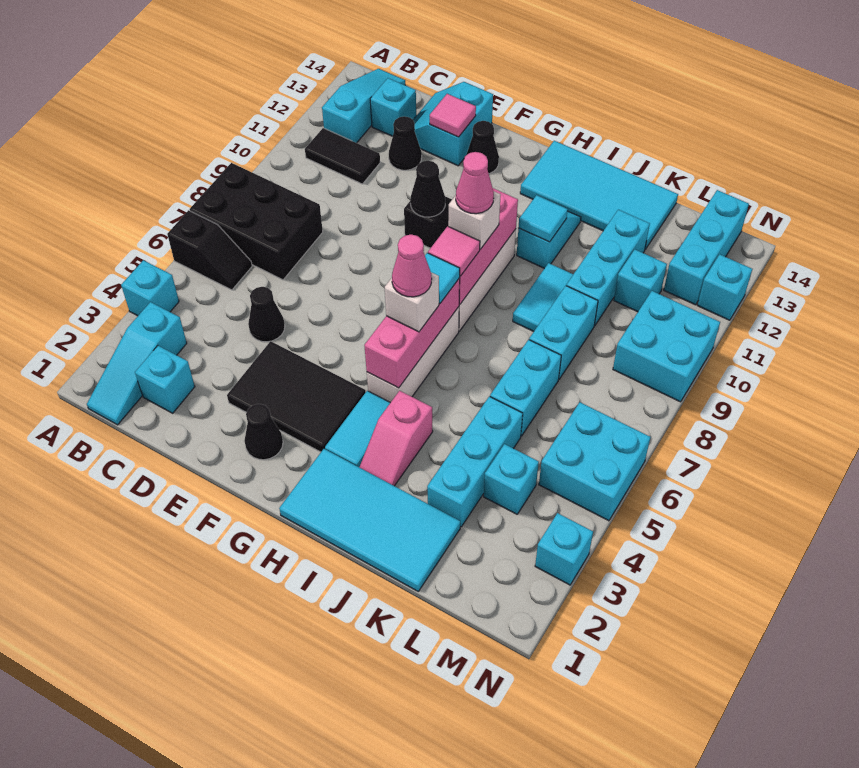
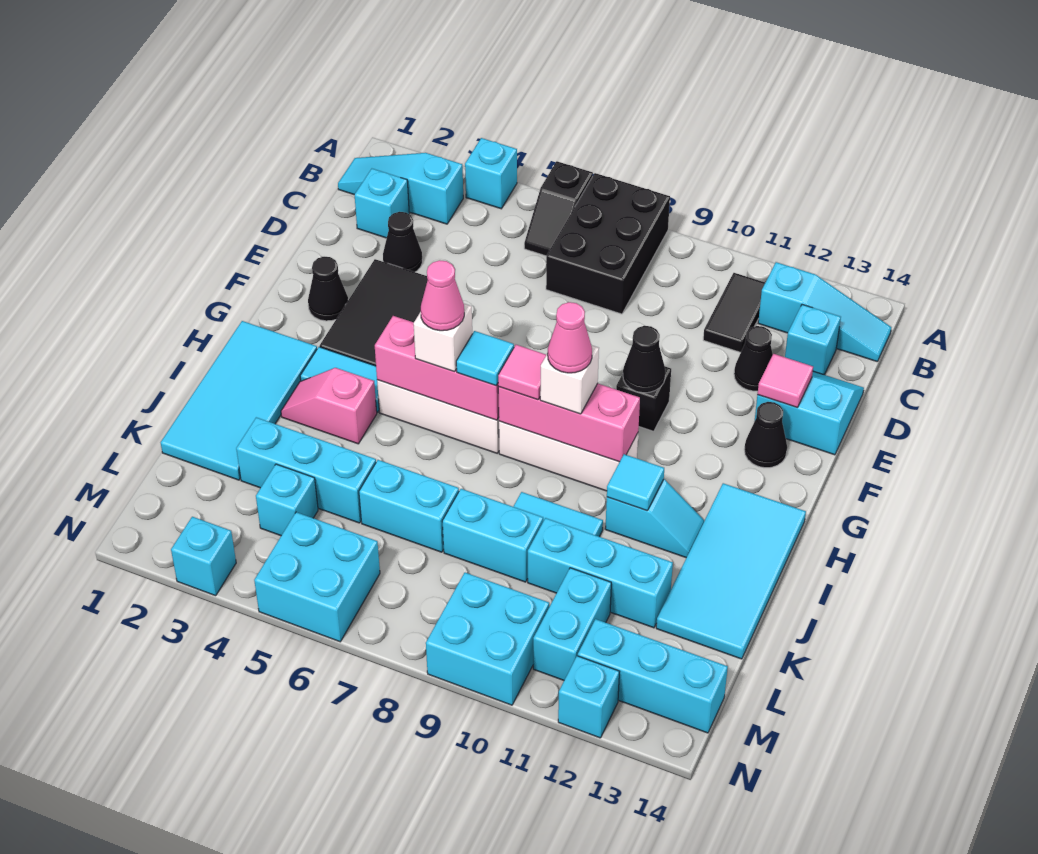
black 1x1 cone [248,287,285,342] -> black 1x1 cone moved to [383,212,422,272]
cyan 1x1 brick [614,250,667,312] -> cyan 1x2 brick [533,568,611,680]

